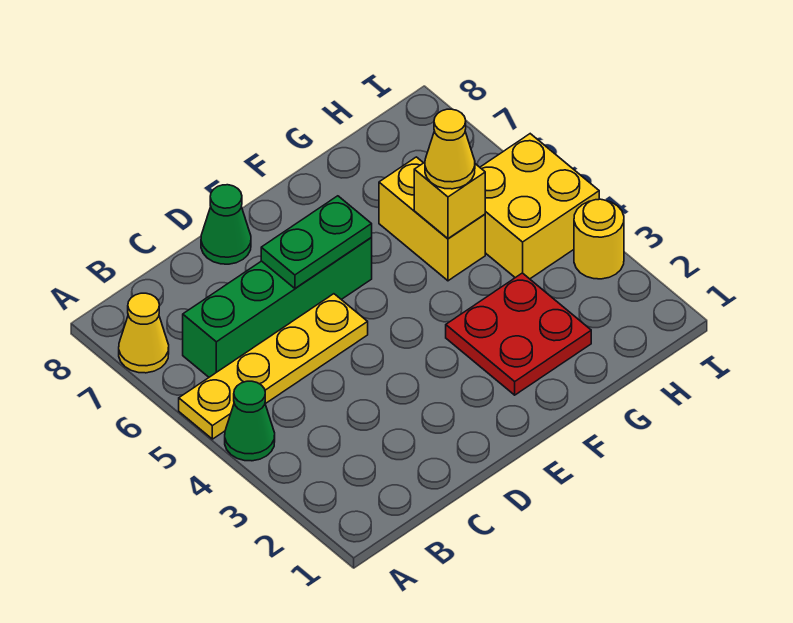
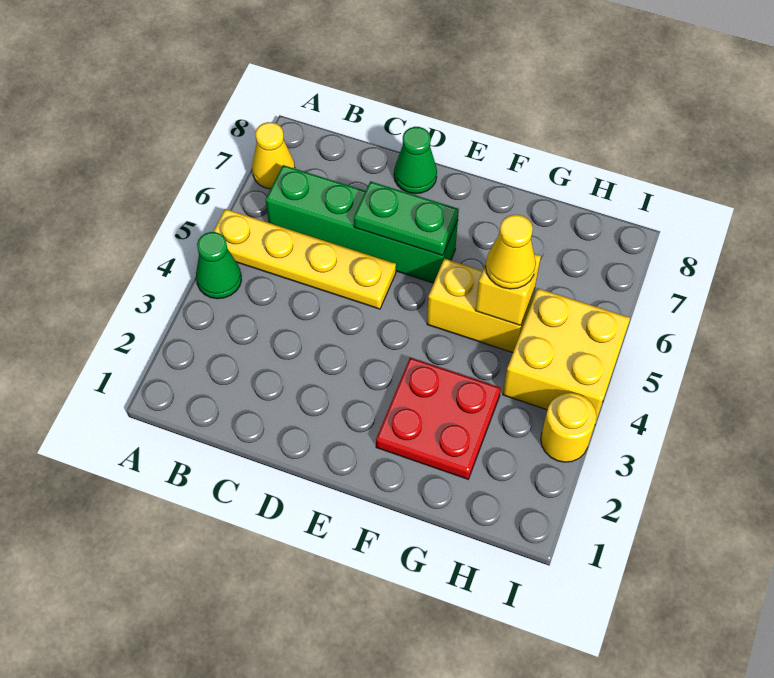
yellow 1x2 brick [379,157,485,281] -> yellow 1x2 brick turned to [427,259,535,353]

